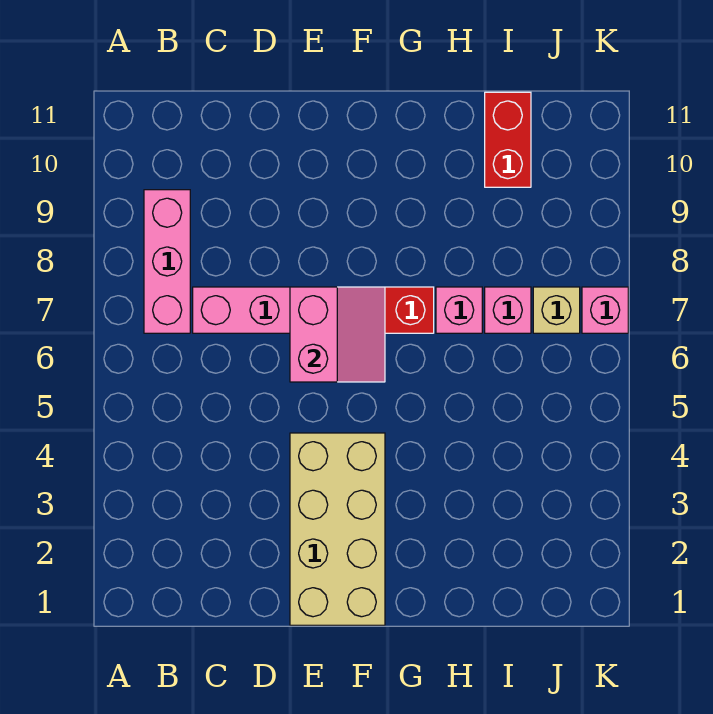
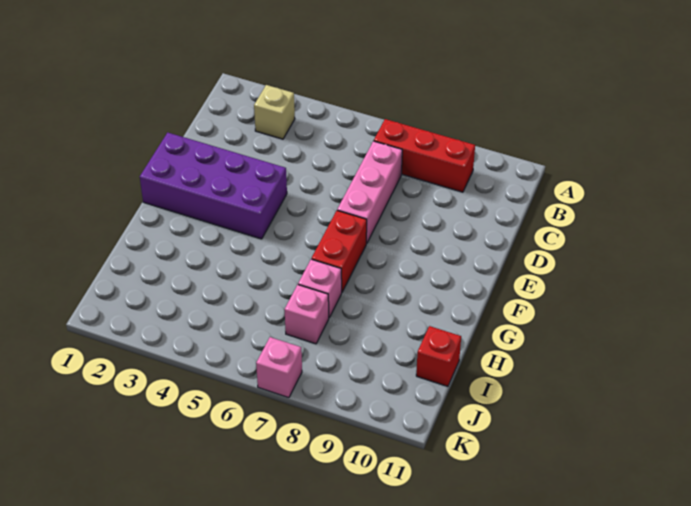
pink 1x3 brick [144,190,190,333] -> red 1x3 brick [374,119,475,192]
tan 2x4 brick [290,433,385,625] -> purple 2x4 brick [140,133,287,239]
pink 2x2 slope [290,287,385,382] -> none
red 1x2 brick [485,92,531,187] -> red 1x1 brick [416,326,461,386]
tan 1x1 brick [533,287,580,333] -> tan 1x1 brick moved to [254,85,295,139]

